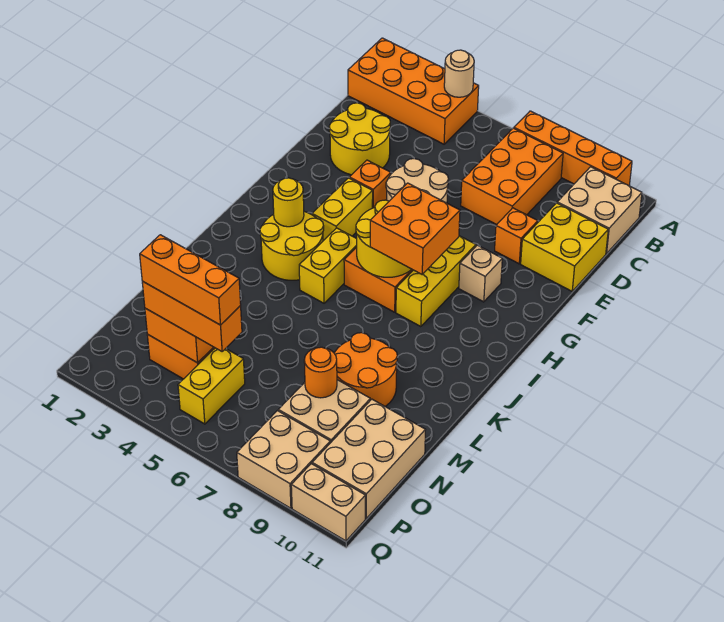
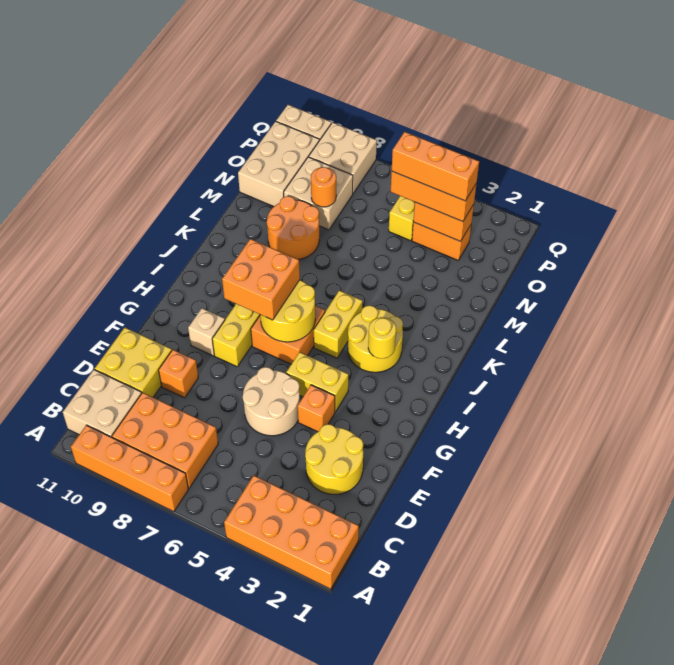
tan 1x1 round brick [444,50,474,97] -> none
orange 2x3 brick [461,128,563,225] -> orange 2x3 brick turned to [112,392,218,488]
yellow 1x2 brick [312,178,373,241] -> yellow 1x2 brick turned to [286,352,348,412]

